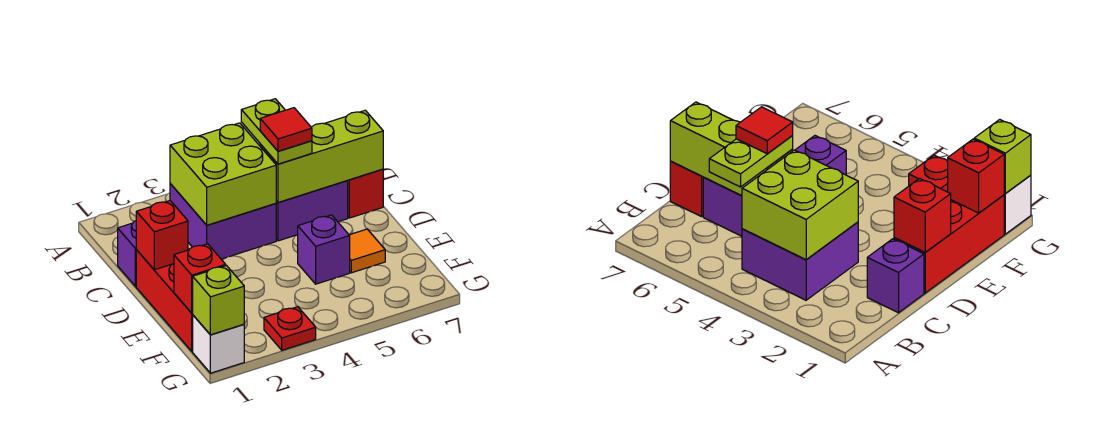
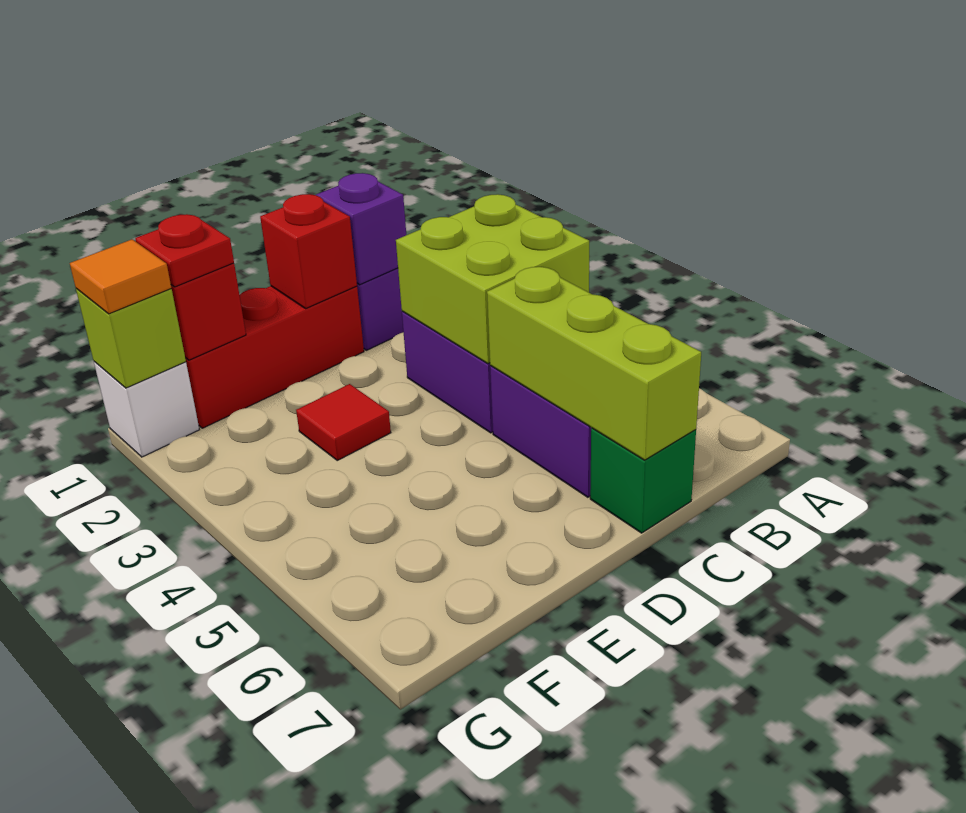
lime 1x2 plate [241,99,312,164] -> none
red 1x1 tile [260,108,312,151] -> red 1x1 tile moved to [296,384,391,460]
red 1x1 brick [347,169,383,218] -> green 1x1 brick [590,428,696,533]
purple 1x1 brick [298,215,350,284] -> purple 1x1 brick moved to [316,173,406,285]
orange 1x1 tile [349,229,385,273] -> orange 1x1 tile moved to [70,239,171,314]
red 1x1 plate [264,307,316,350] -> red 1x1 plate moved to [135,214,234,287]

